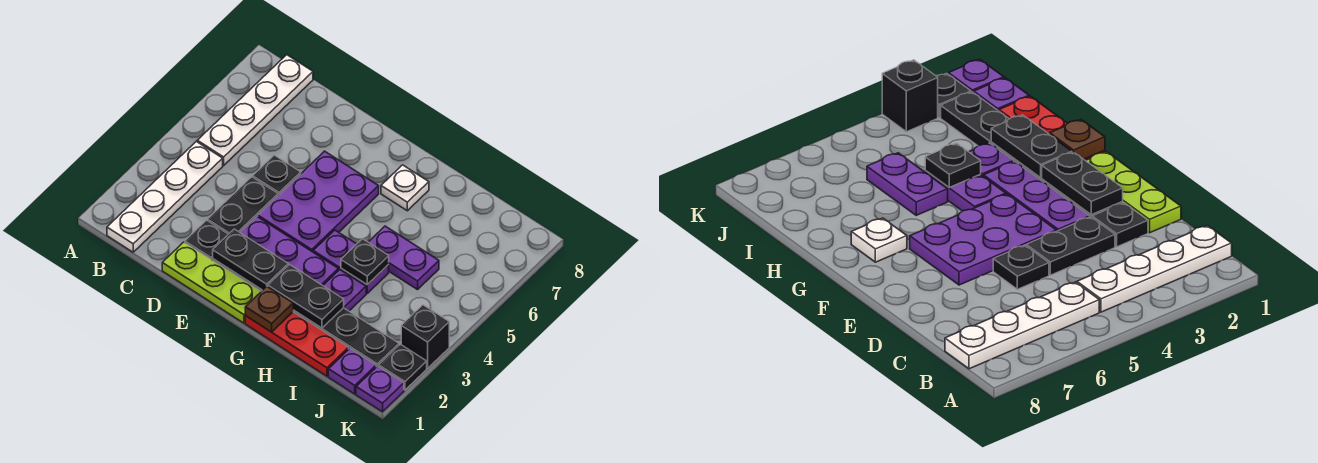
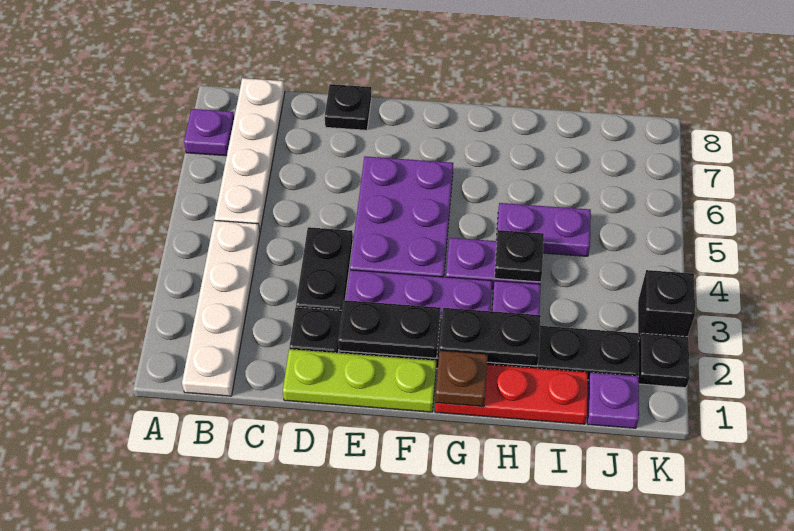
black 1x1 plate [253,155,301,195] -> black 1x1 plate moved to [325,84,371,130]
white 1x1 plate [381,165,429,211] -> none
purple 1x1 plate [356,366,404,412] -> purple 1x1 plate moved to [184,109,234,156]

